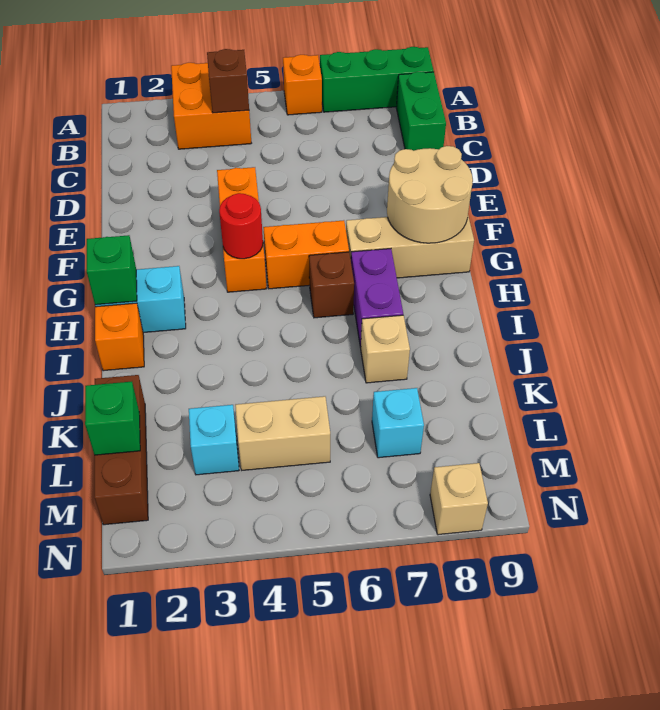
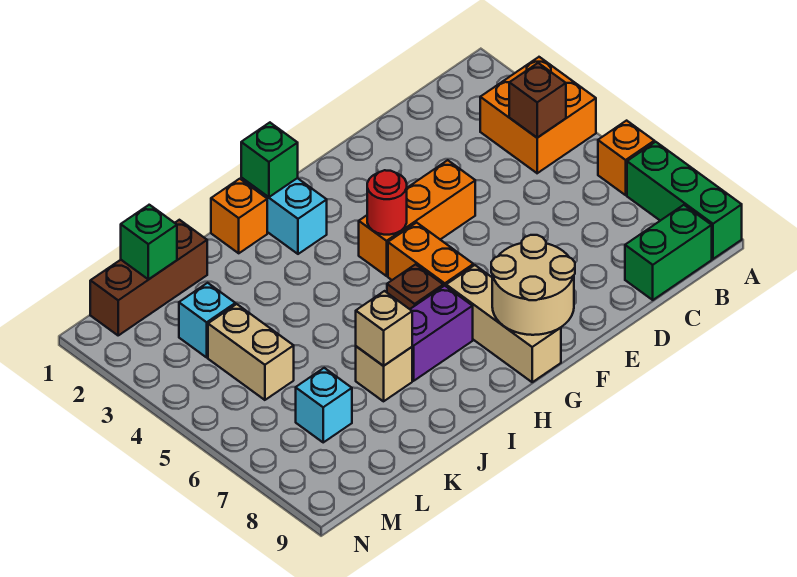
tan 1x1 brick [430,463,488,535] -> tan 1x1 brick moved to [356,291,412,366]

